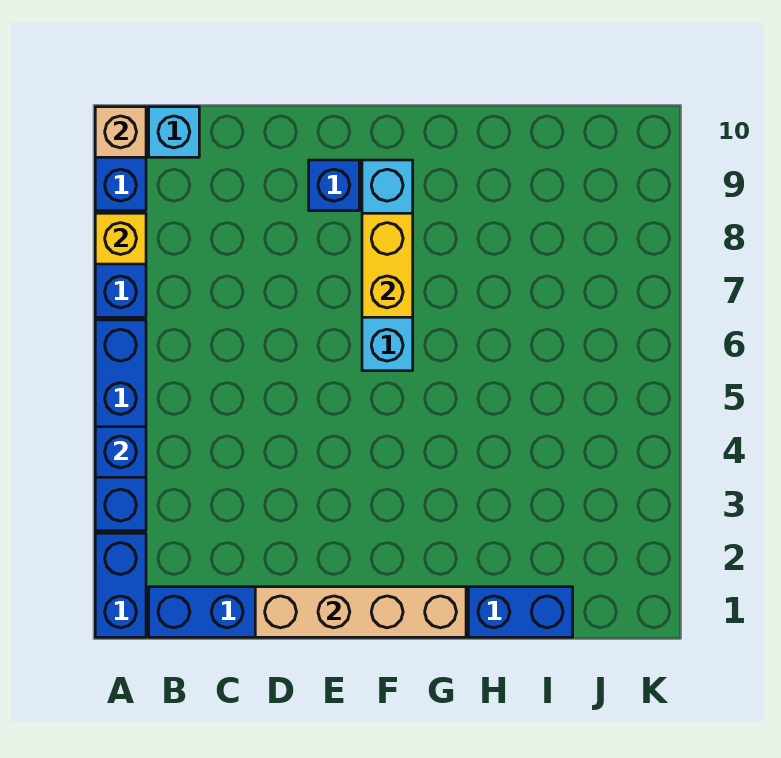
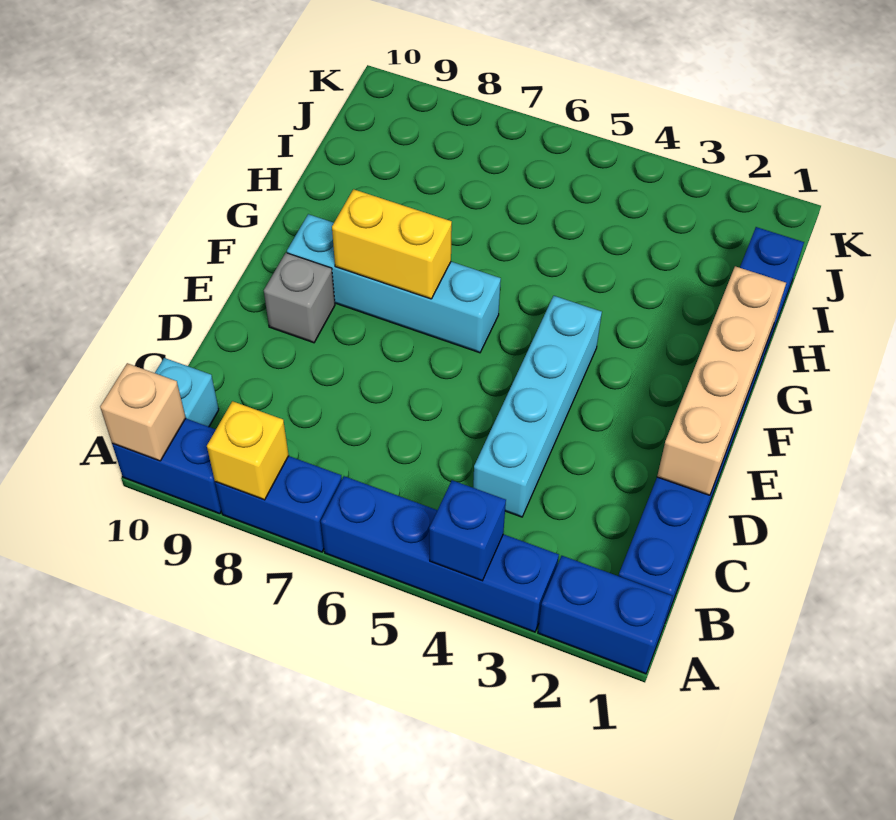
none -> cyan 1x4 brick [473,296,602,517]
blue 1x1 brick [309,160,359,211] -> grey 1x1 brick [264,253,335,343]

